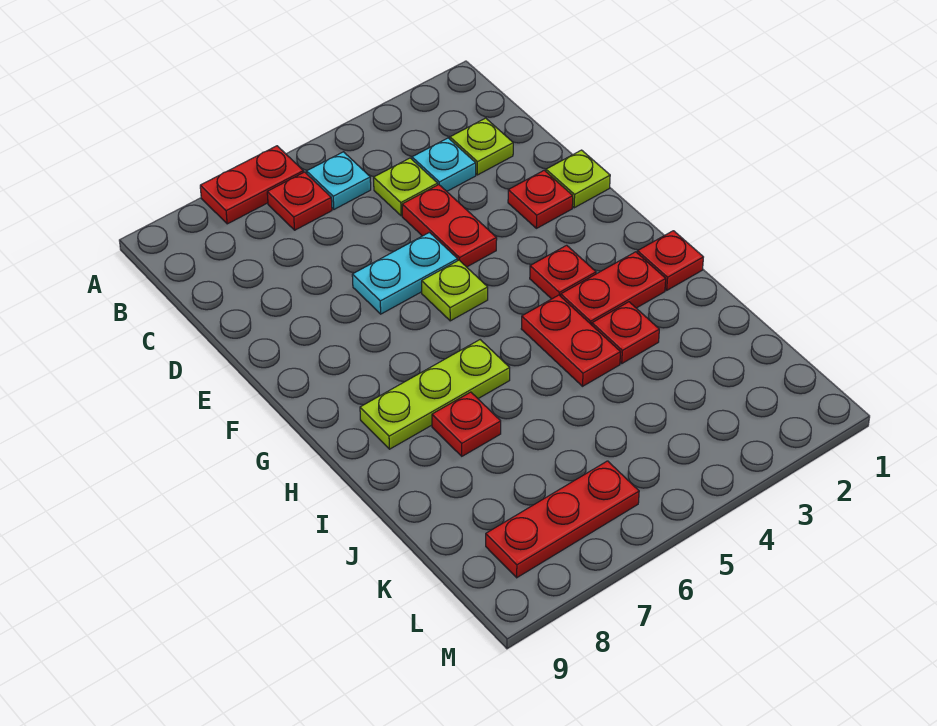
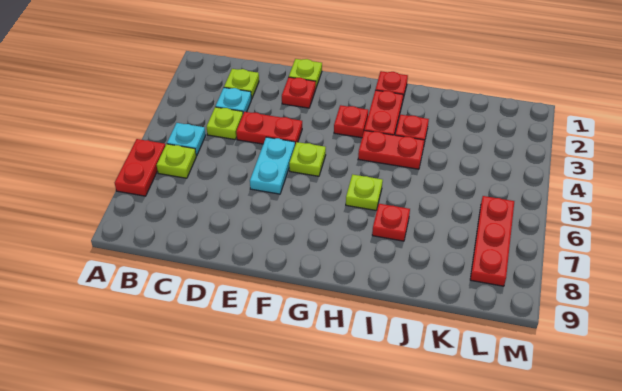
red 1x1 plate [267,172,332,230] -> lime 1x1 plate [157,144,196,178]
lime 1x3 plate [360,340,510,449] -> lime 1x1 plate [346,174,383,211]

